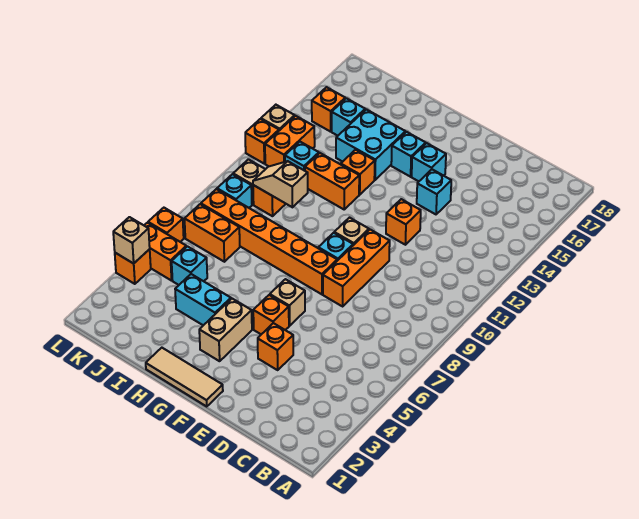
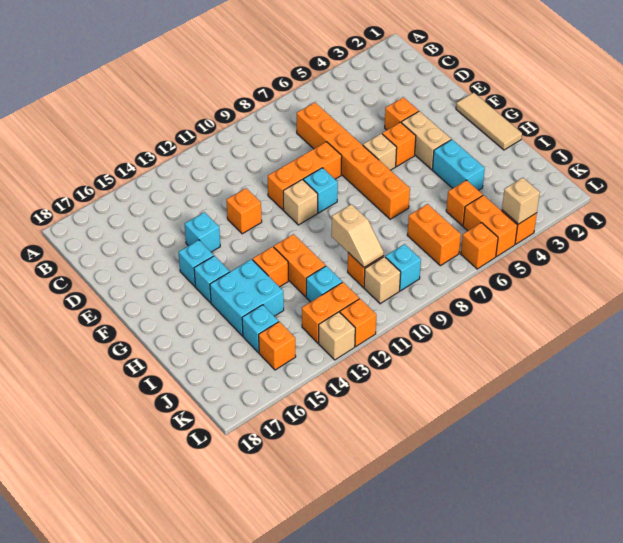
orange 1x6 brick [201,189,337,294] -> orange 1x6 brick moved to [297,103,410,219]
tan 1x2 brick [199,299,252,361] -> tan 1x2 brick turned to [401,111,451,169]
cyan 1x1 brick [172,246,207,285] -> orange 1x1 brick [446,180,483,226]

